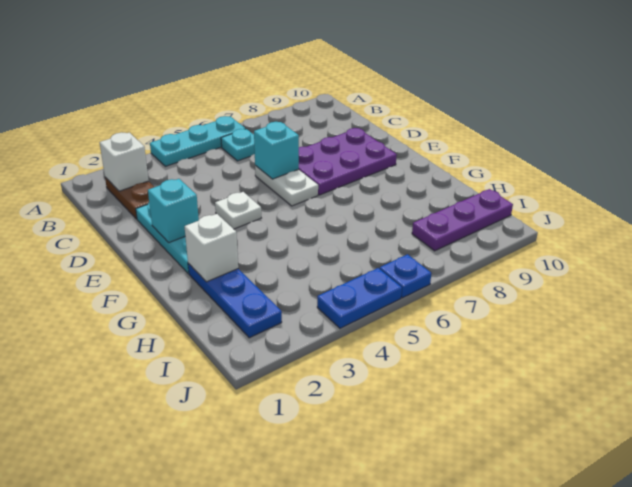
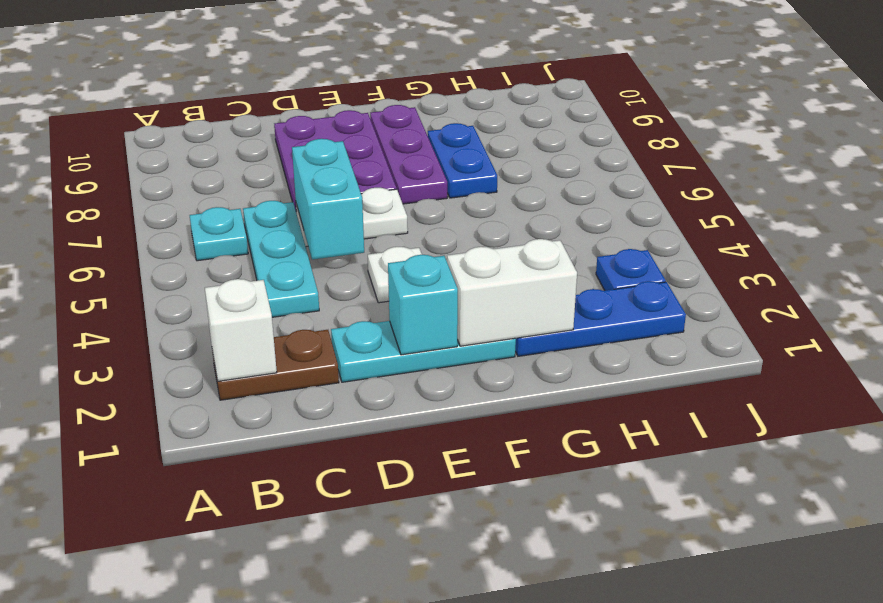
cyan 1x3 plate [150,116,246,166] -> cyan 1x3 plate moved to [243,201,319,317]
cyan 1x1 brick [254,122,299,179] -> cyan 1x2 brick [292,139,364,260]
white 1x1 brick [184,214,238,282] -> white 1x2 brick [447,239,577,346]
purple 1x3 plate [412,189,513,251] -> purple 1x3 plate moved to [370,105,447,204]
blue 1x2 plate [317,268,402,328] -> blue 1x2 plate moved to [428,123,497,198]
blue 1x1 plate [380,254,431,298] -> blue 1x1 plate moved to [596,249,666,291]

